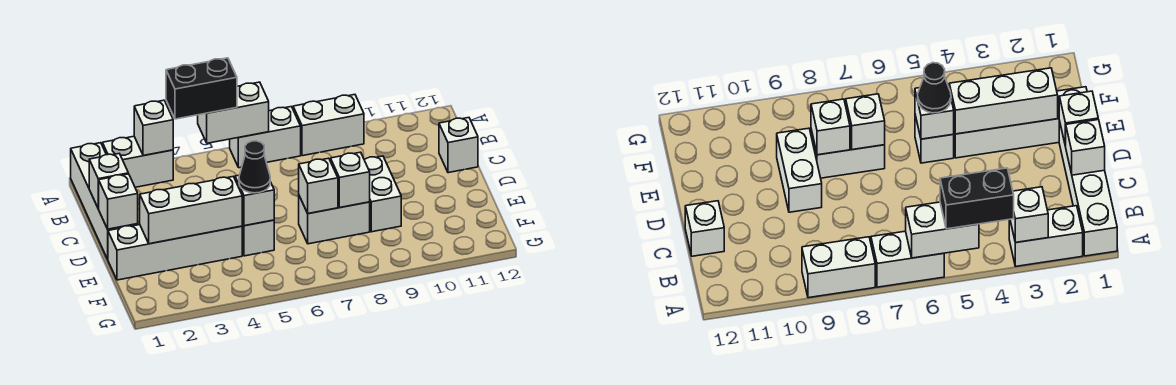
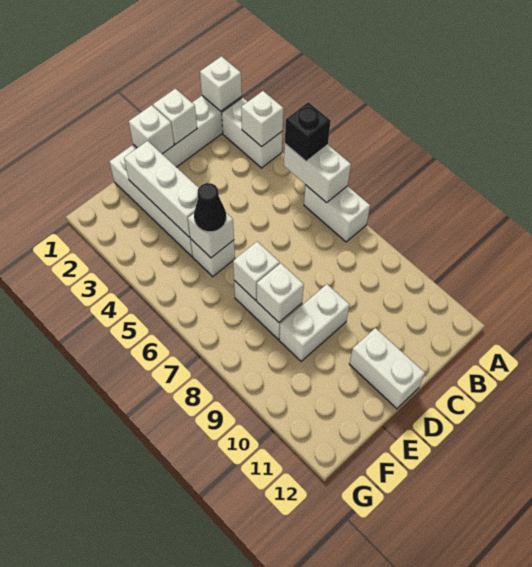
black 1x2 brick [166,58,237,119] -> black 1x1 brick [285,102,331,161]
white 1x2 brick [293,95,364,156] -> white 1x2 brick moved to [349,328,425,409]
white 1x1 brick [439,118,478,173] -> white 1x1 brick moved to [200,56,242,111]

